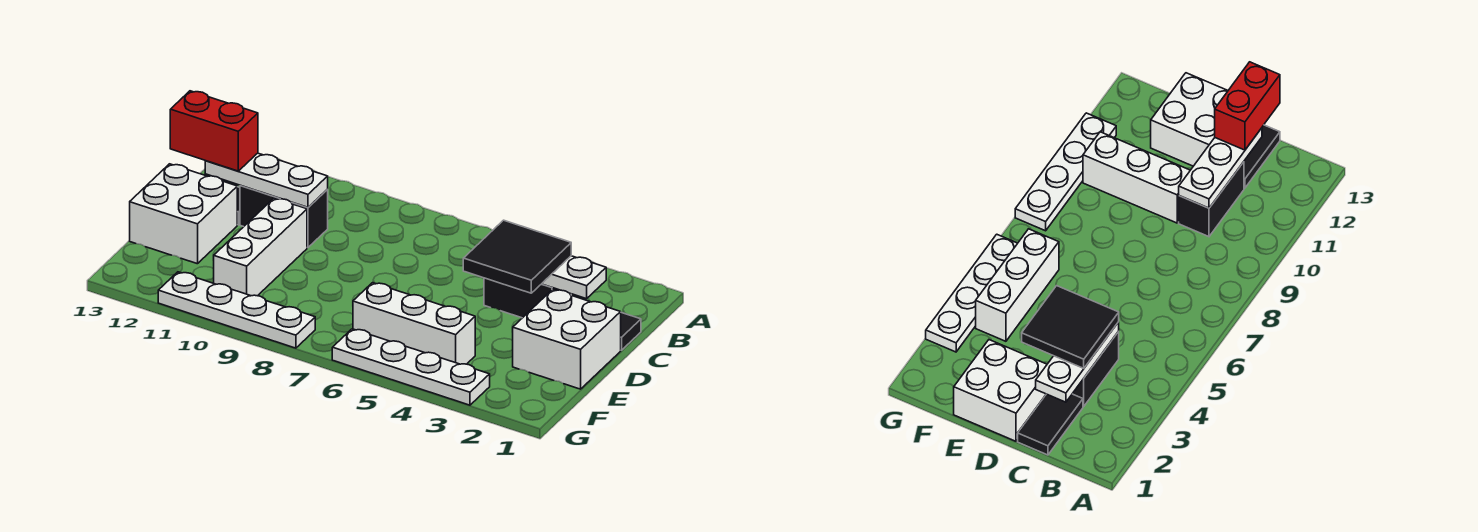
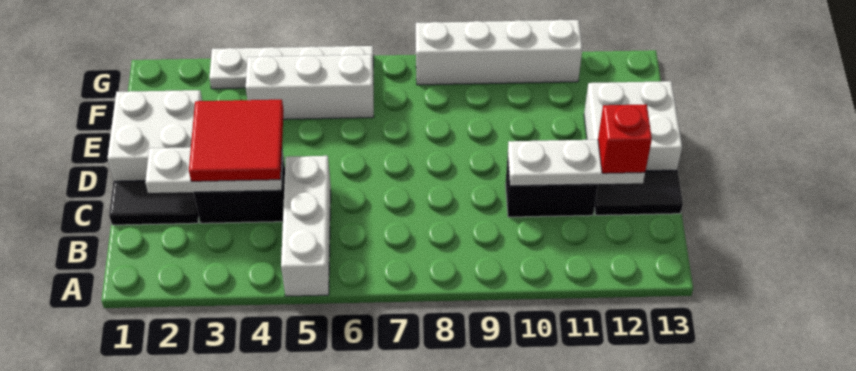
black 2x2 tile [463,220,571,293] -> red 2x2 tile [189,100,284,181]
red 1x2 brick [170,91,258,171] -> red 1x1 brick [598,104,652,173]
white 1x3 brick [214,198,307,296] -> white 1x3 brick moved to [281,156,331,296]
white 1x4 plate [158,272,315,348] -> white 1x4 brick [416,20,582,85]

